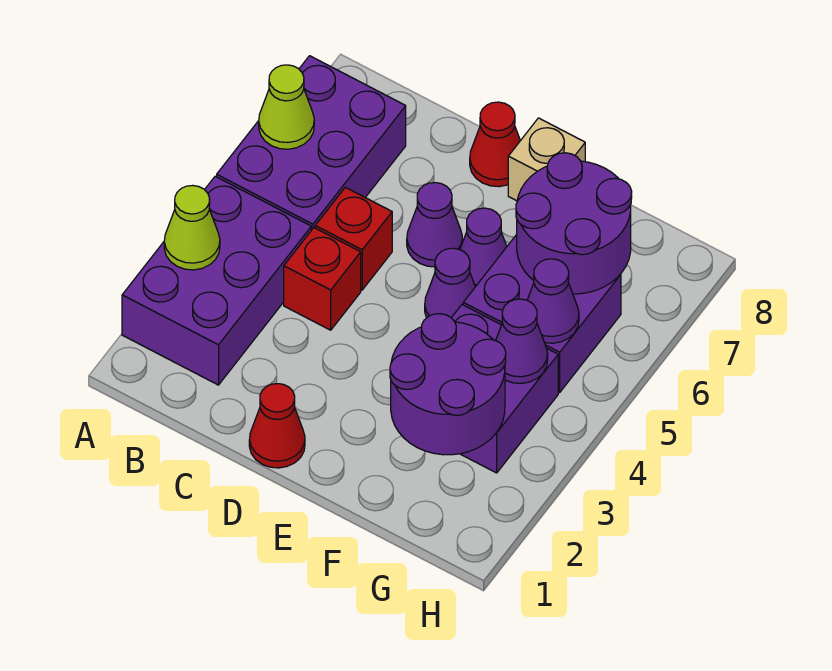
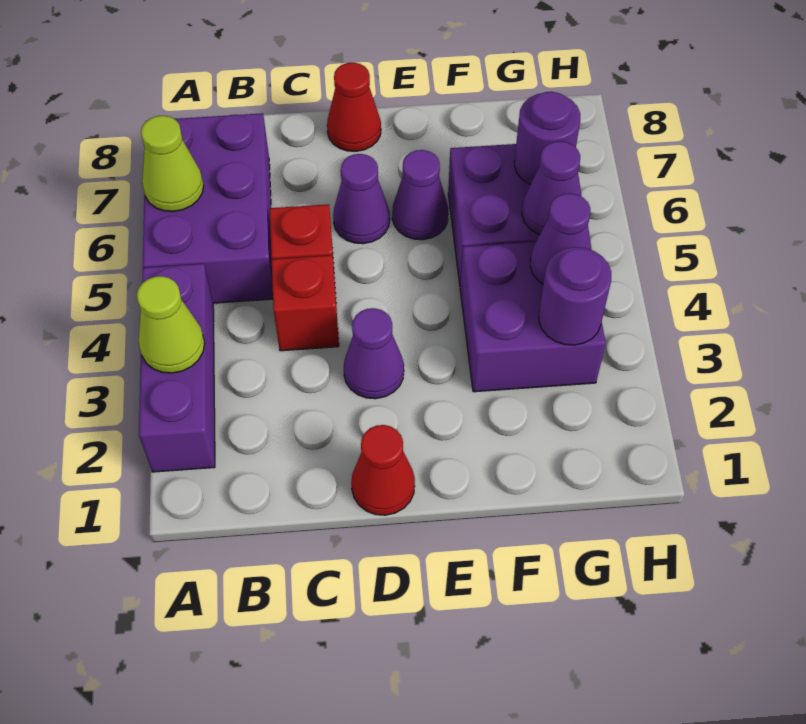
purple 2x3 brick [122,176,311,385] -> purple 1x3 brick [139,264,215,472]
purple 1x1 cone [425,248,475,318] -> purple 1x1 cone moved to [344,308,404,399]
tan 1x1 brick [508,118,585,201] -> none
purple 2x2 round brick [390,314,506,455] -> purple 1x1 round brick [539,247,611,345]
purple 2x2 round brick [516,153,632,294] -> purple 1x1 round brick [514,92,580,185]

